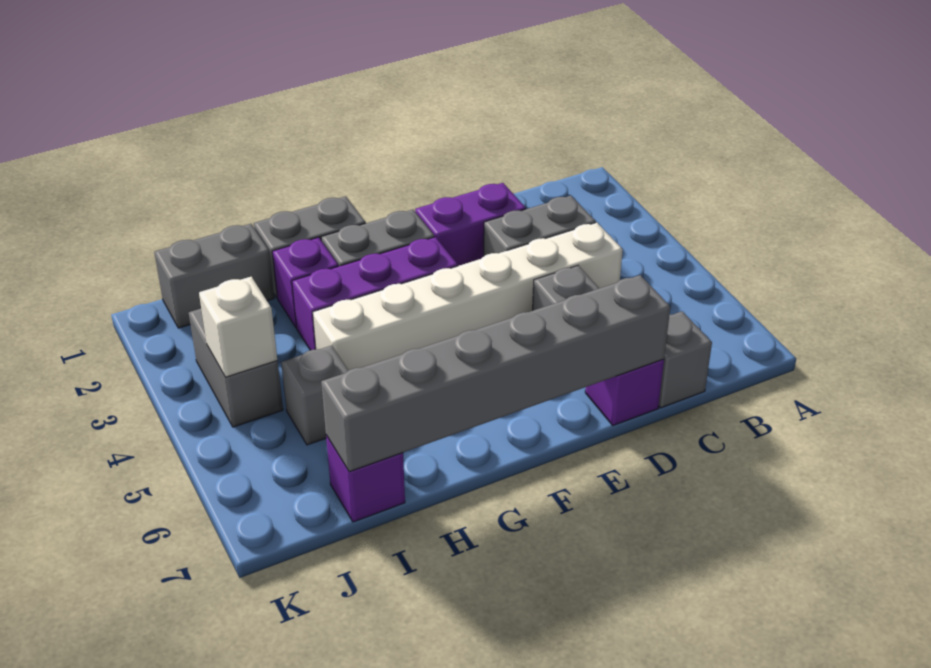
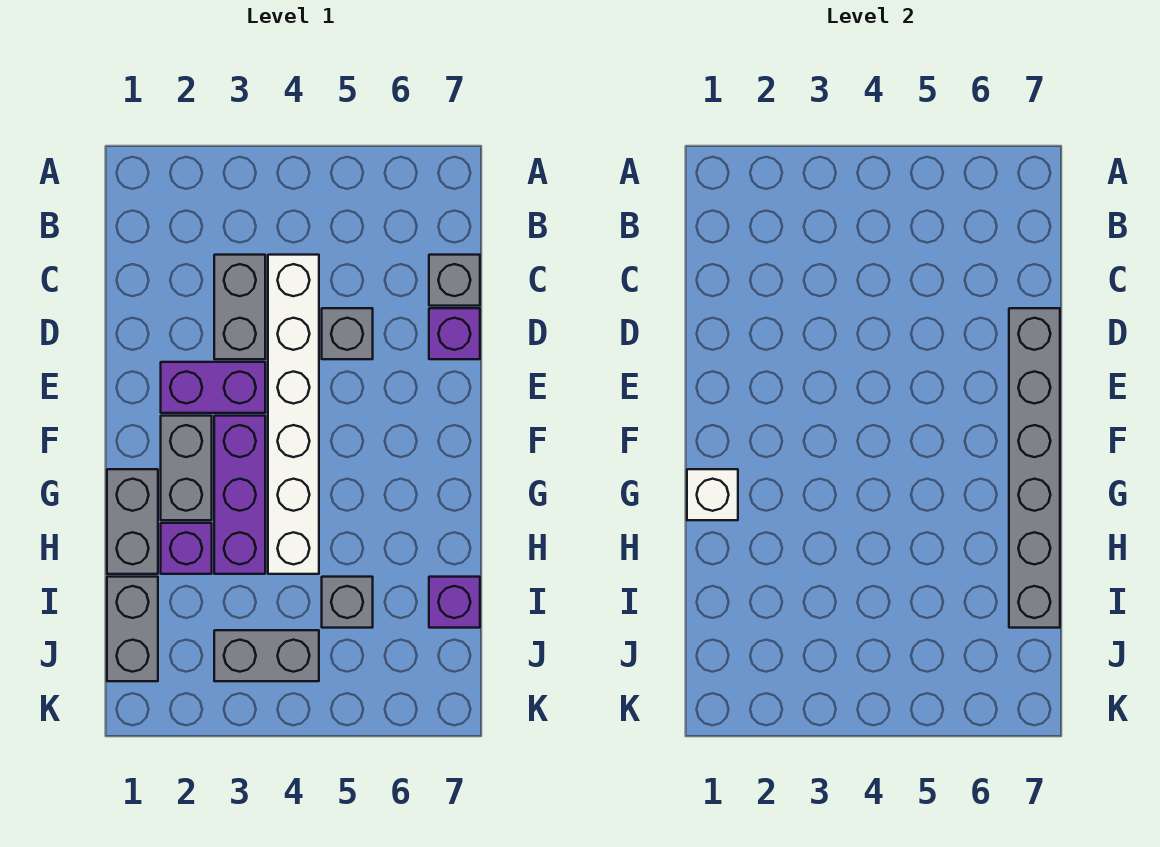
purple 1x2 brick [415,183,526,266] -> purple 1x2 brick turned to [161,362,265,413]
white 1x1 brick [199,277,277,377] -> white 1x1 brick moved to [687,469,738,520]

